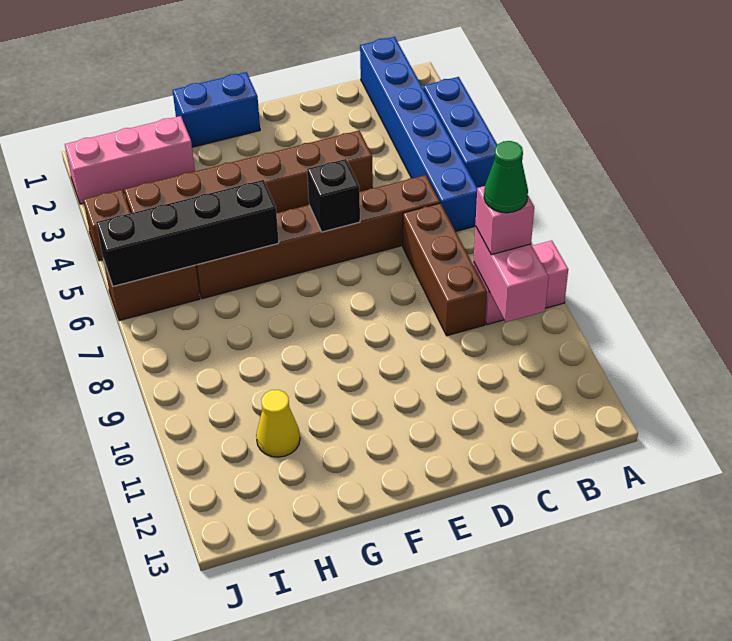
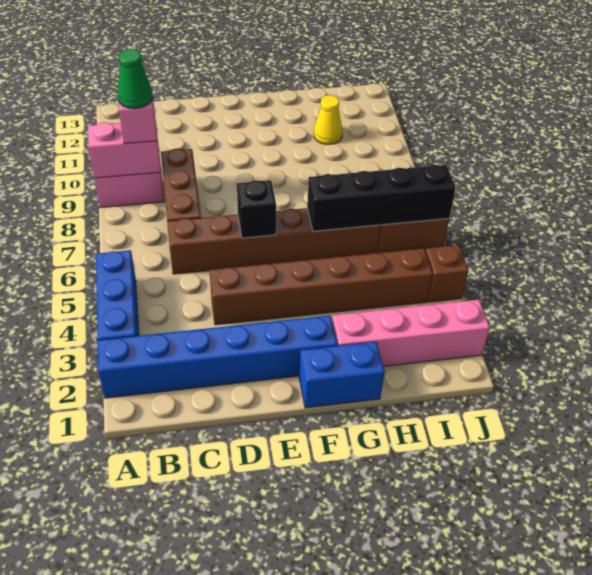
blue 1x6 brick [360,37,477,231] -> blue 1x6 brick turned to [98,315,337,398]
pink 1x2 brick [474,226,549,322] -> pink 1x2 brick turned to [88,122,161,178]
pink 1x3 brick [65,116,195,204] -> pink 1x4 brick [332,300,490,366]

